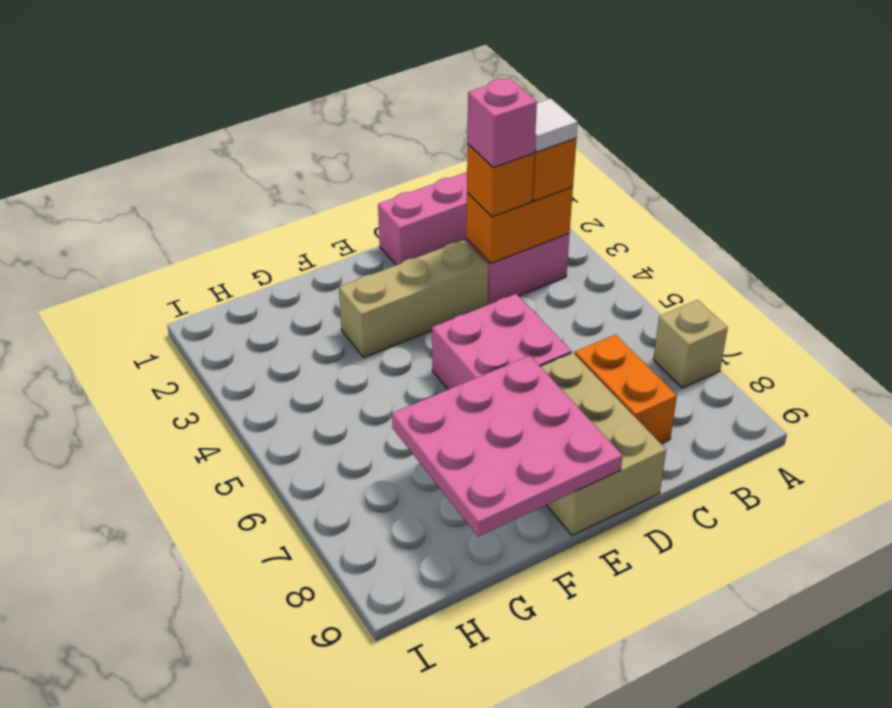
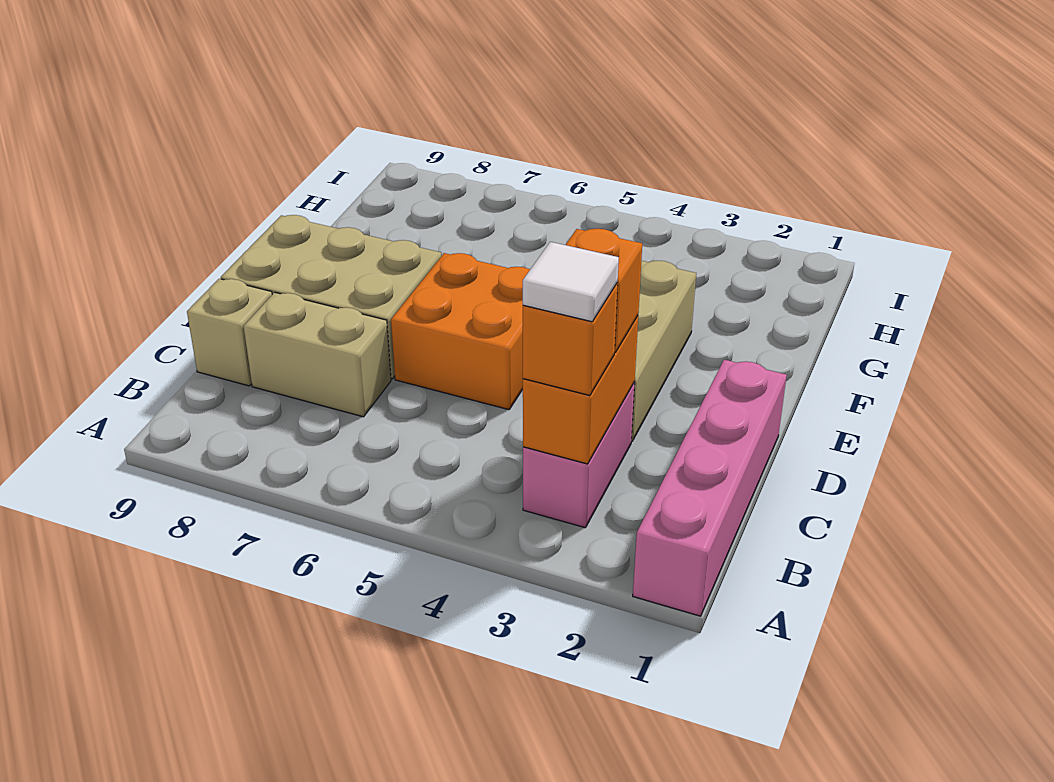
tan 1x1 brick [653,300,728,388] -> tan 1x1 brick moved to [187,279,272,386]
pink 1x1 brick [467,78,537,168] -> none
orange 1x2 brick [575,335,677,444] -> tan 1x2 brick [244,292,391,417]
pink 2x2 brick [432,294,571,390] -> orange 2x2 brick [391,253,530,410]
pink 3x3 plate [392,356,623,537] -> none

